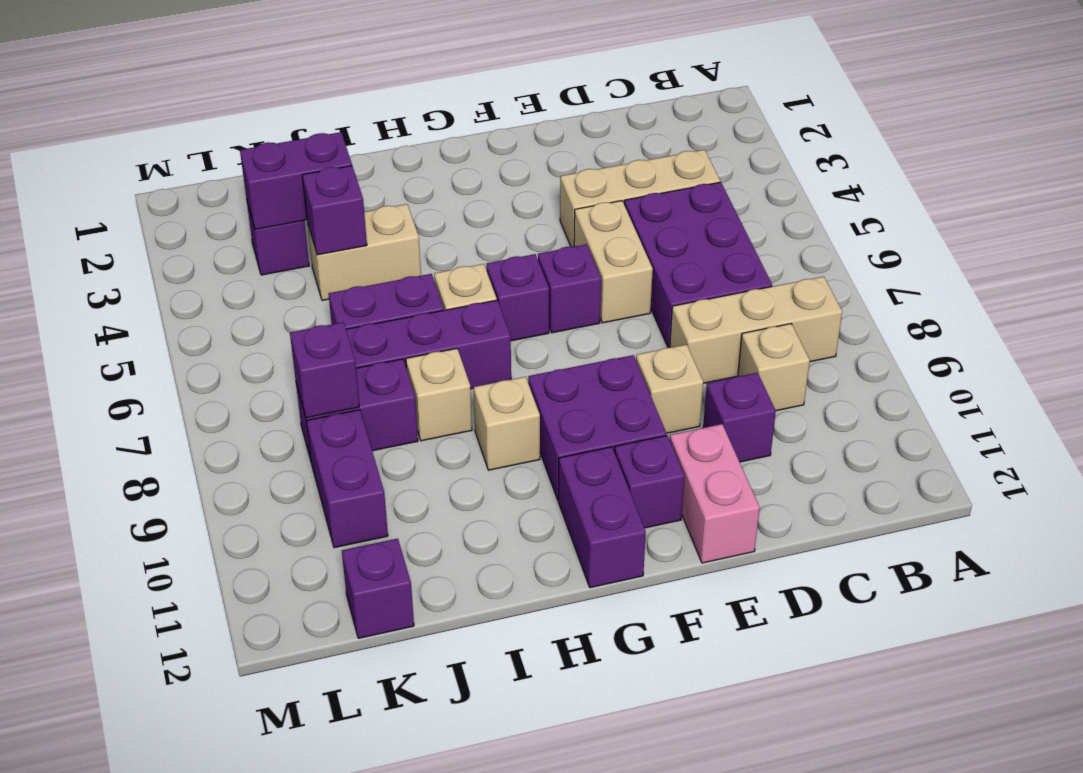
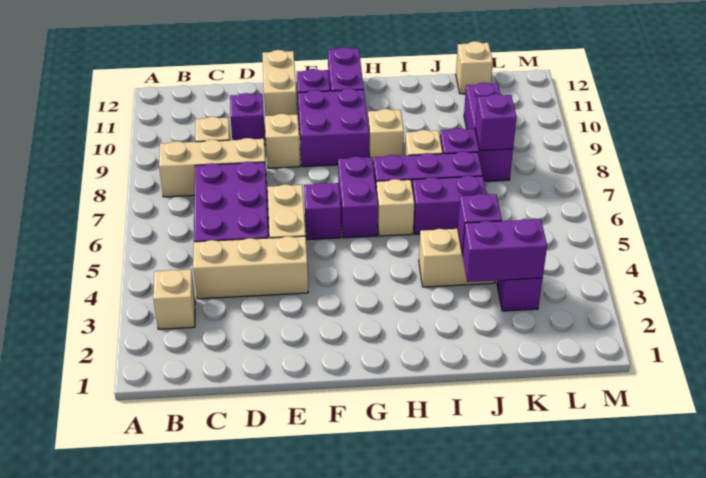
none -> tan 1x1 brick [153,269,195,329]
pink 1x2 brick [670,424,760,563] -> tan 1x2 brick [263,50,297,116]
purple 1x1 brick [486,254,549,341] -> purple 1x2 brick [338,157,378,238]
purple 1x1 brick [342,539,414,638] -> tan 1x1 brick [456,41,493,94]

